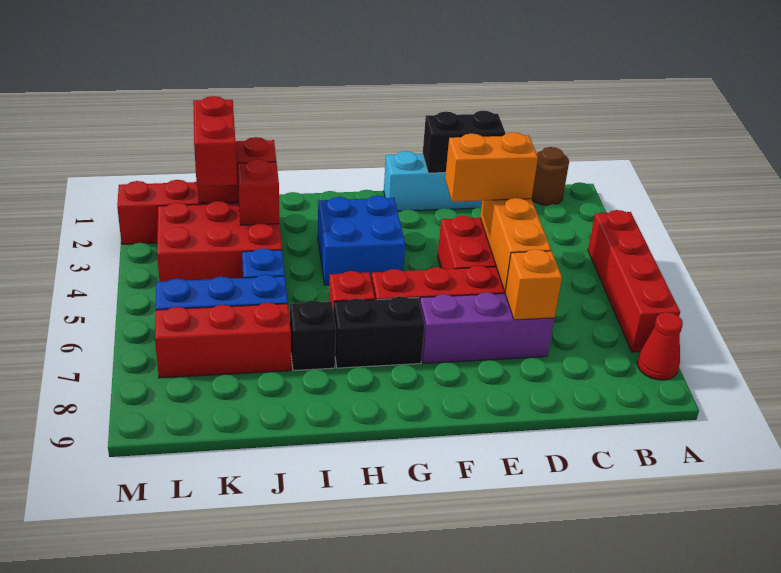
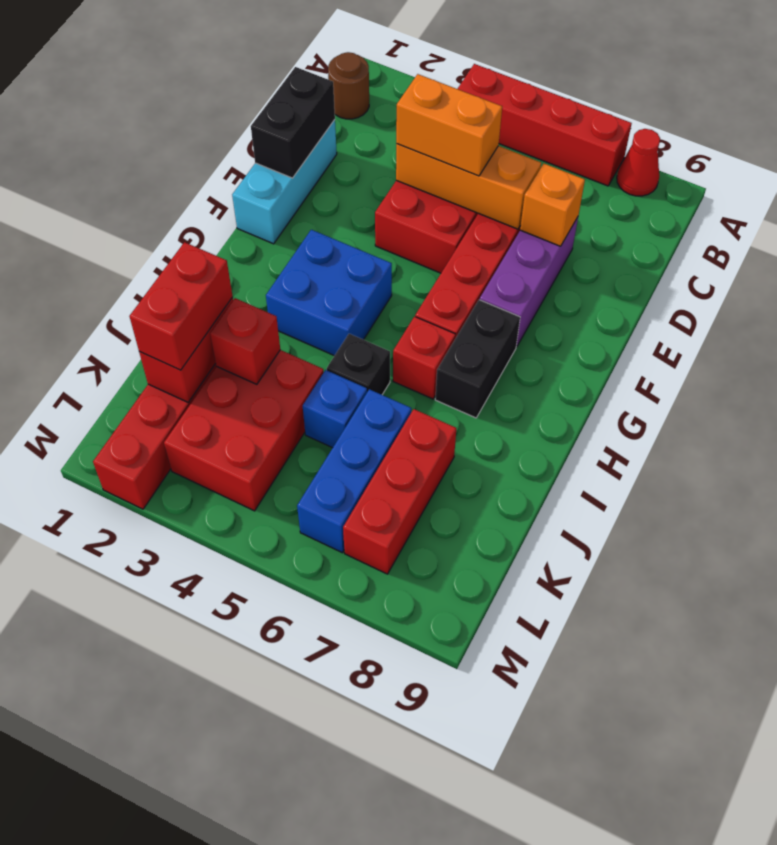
orange 1x2 brick [445,132,538,202] -> orange 1x2 brick turned to [396,74,502,176]
black 1x1 brick [290,300,336,371] -> black 1x1 brick moved to [327,334,390,395]
red 1x2 brick [193,96,237,186] -> red 1x2 brick turned to [129,242,233,370]

